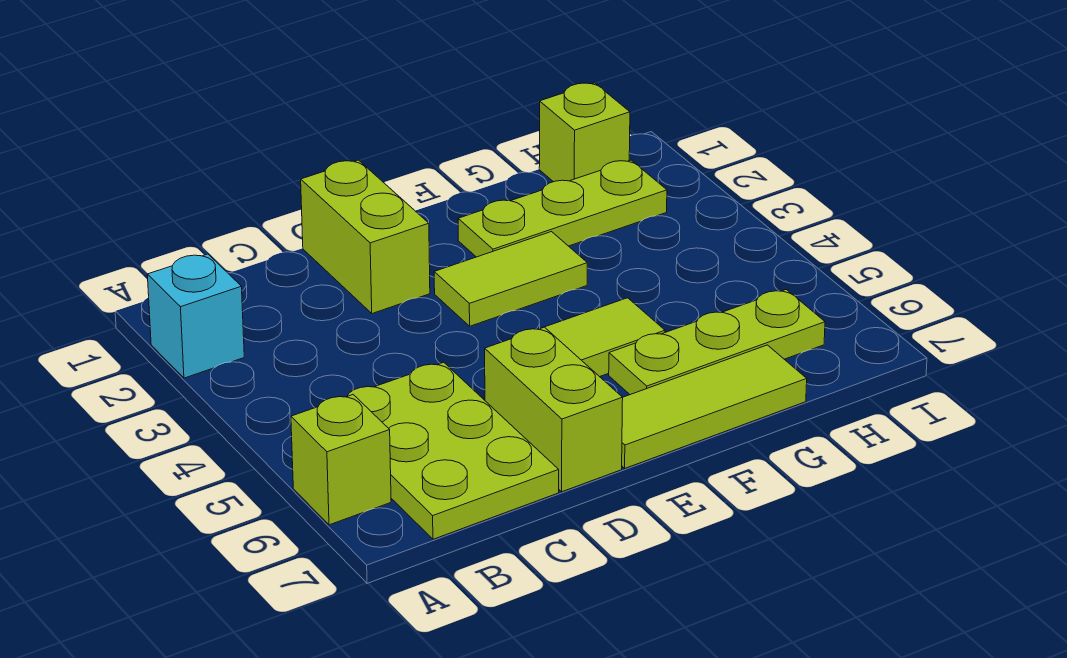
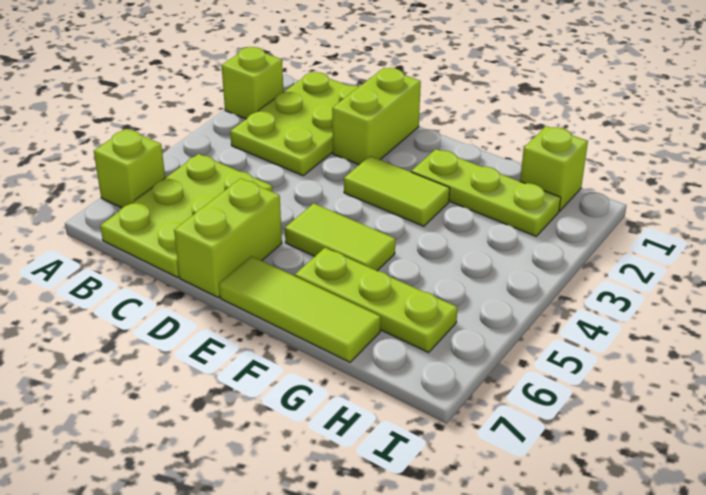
cyan 1x1 brick [147,254,244,378] -> lime 1x1 brick [221,47,283,119]
none -> lime 2x3 plate [230,72,358,176]

